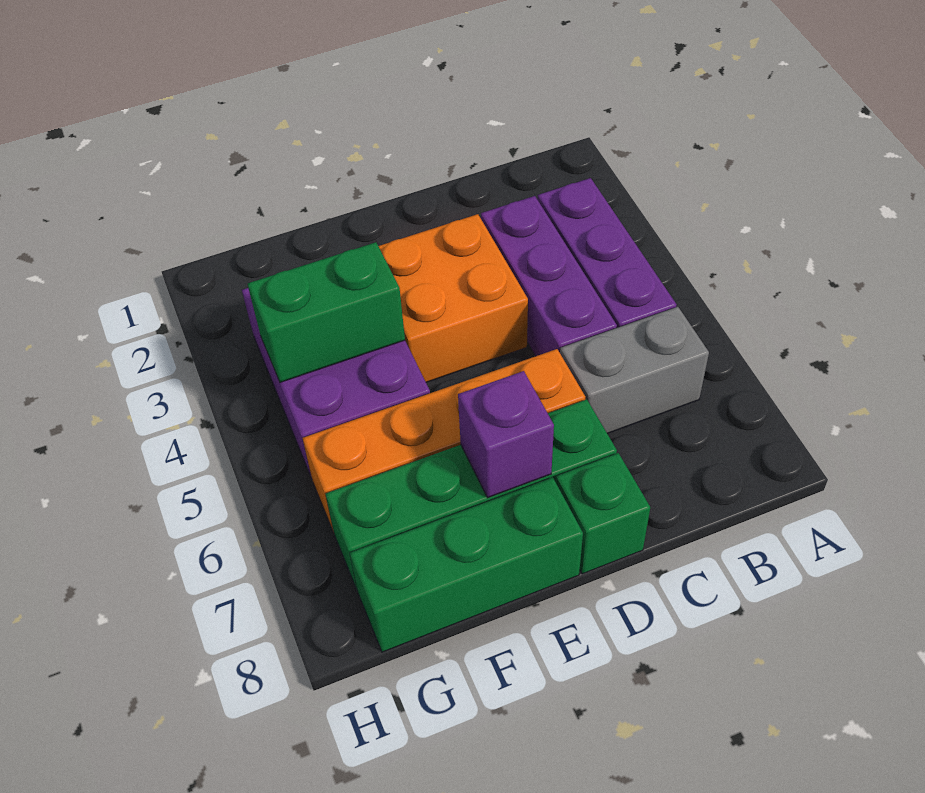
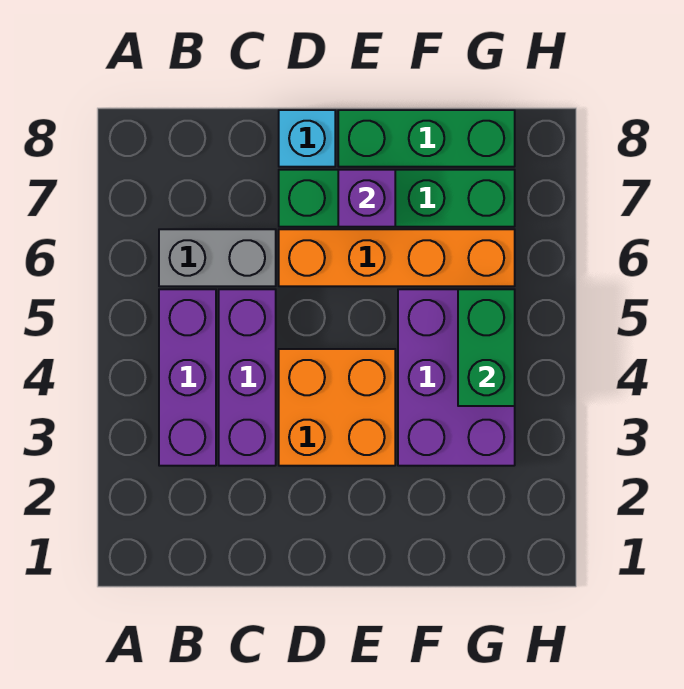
green 1x1 brick [556,453,650,574] -> cyan 1x1 brick [279,110,335,167]
green 1x2 brick [248,242,405,382] -> green 1x2 brick turned to [458,289,515,406]

